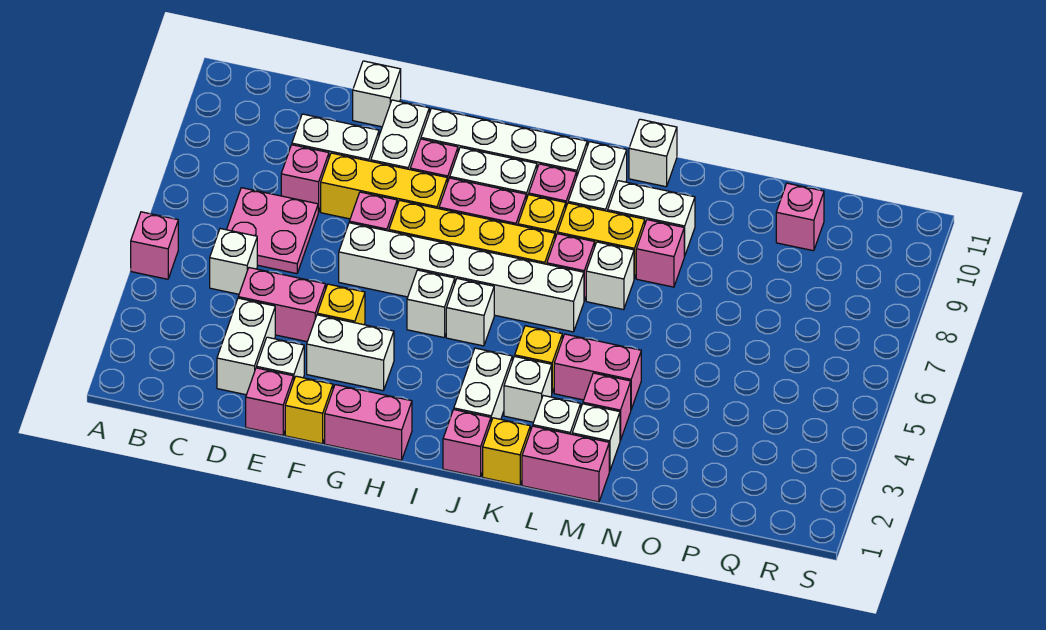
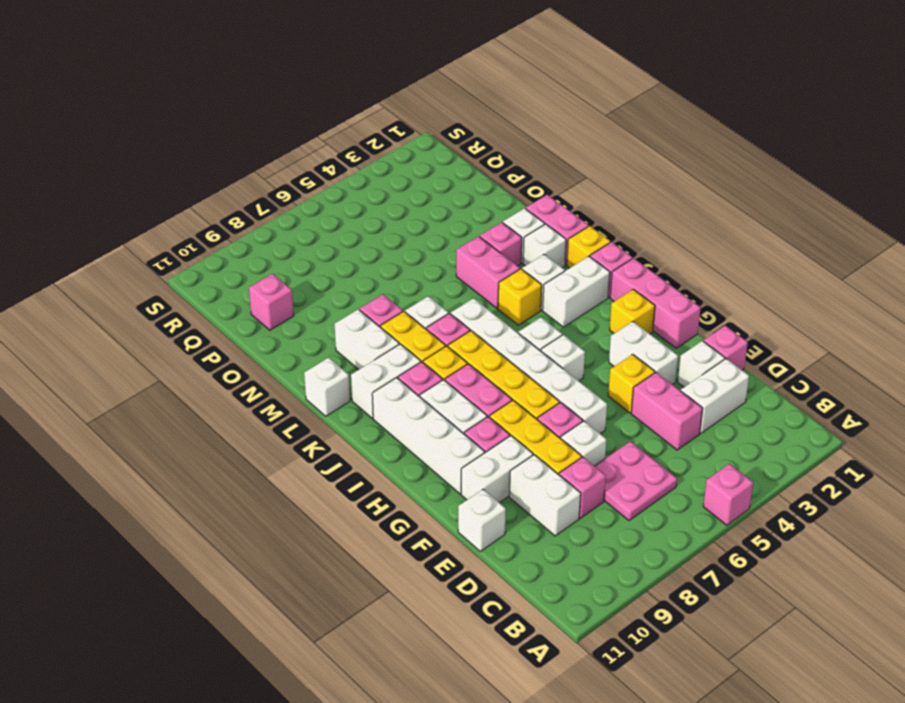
white 1x1 brick [210,229,257,294] -> white 1x1 brick moved to [560,421,606,466]
yellow 1x1 brick [285,376,333,444] -> yellow 1x1 brick moved to [610,289,655,334]
pink 1x2 brick [325,385,412,460] -> pink 1x3 brick [610,258,701,348]

